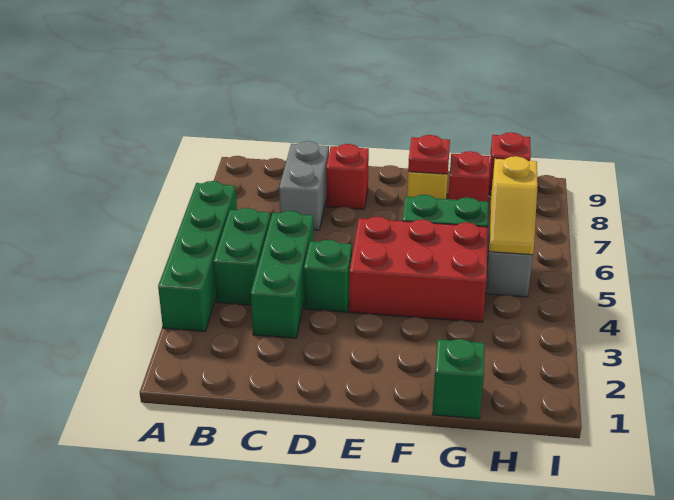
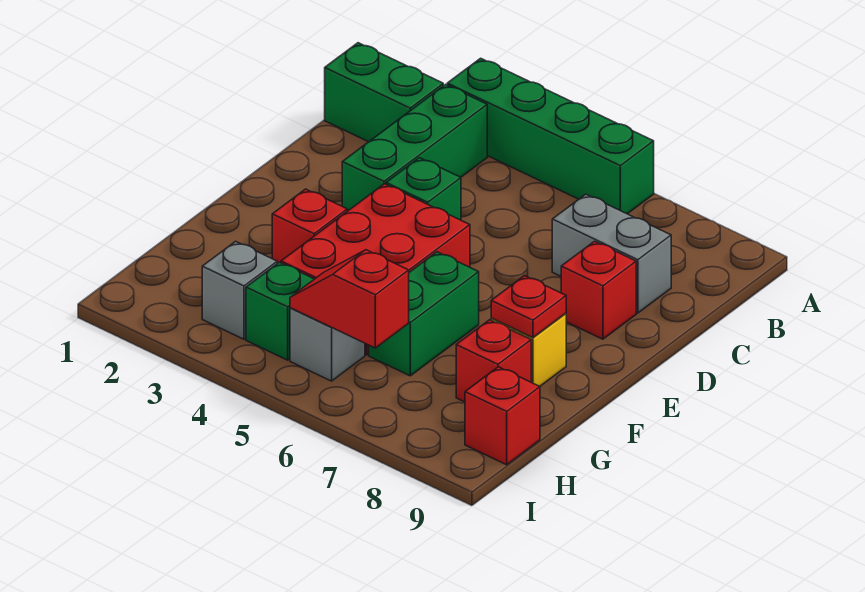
green 1x2 brick [213,208,271,305] -> green 1x2 brick moved to [325,43,443,142]
green 1x3 brick [251,211,314,338] -> green 1x3 brick turned to [342,84,487,211]
none -> red 1x1 brick [272,189,347,264]
green 1x1 brick [432,339,485,419] -> green 1x1 brick moved to [246,262,314,360]
none -> grey 1x1 brick [202,241,277,339]
yellow 1x2 slope [490,156,538,255] -> red 1x2 slope [290,250,409,348]

